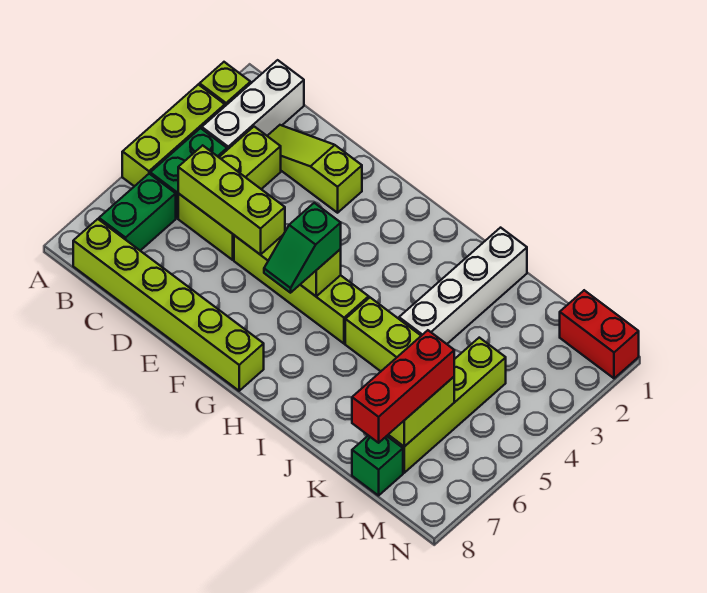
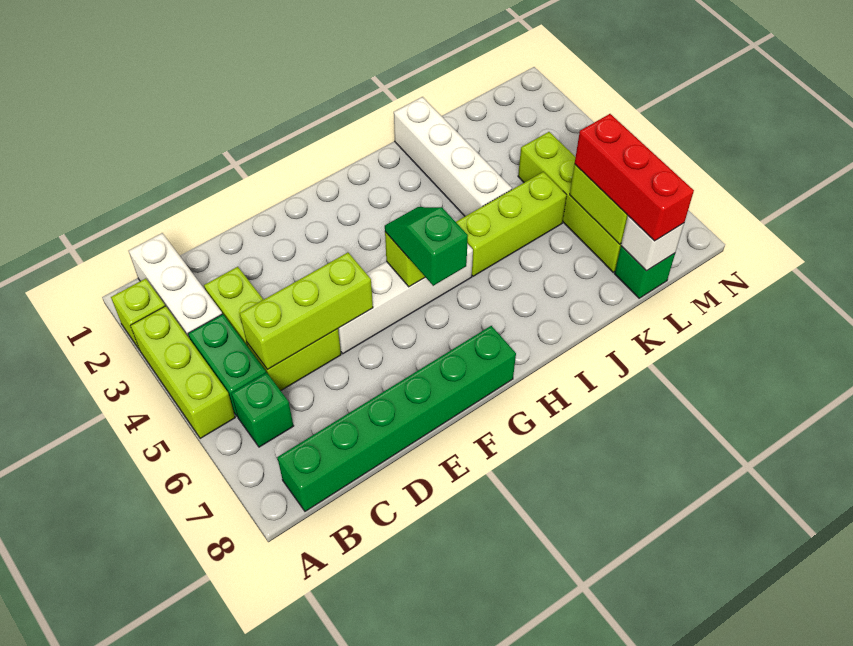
green 1x2 brick [99,174,176,251] -> green 1x1 brick [231,373,293,447]
lime 1x6 brick [73,219,264,391] -> green 1x6 brick [277,326,516,511]
lime 1x3 slope [268,125,362,213] -> none
lime 1x4 brick [234,235,369,344] -> white 1x4 brick [338,244,473,354]
green 1x2 slope [264,203,341,293] -> green 1x2 slope turned to [385,207,468,286]
none -> white 1x1 brick [621,216,684,271]
red 1x2 brick [560,290,639,378] -> none

